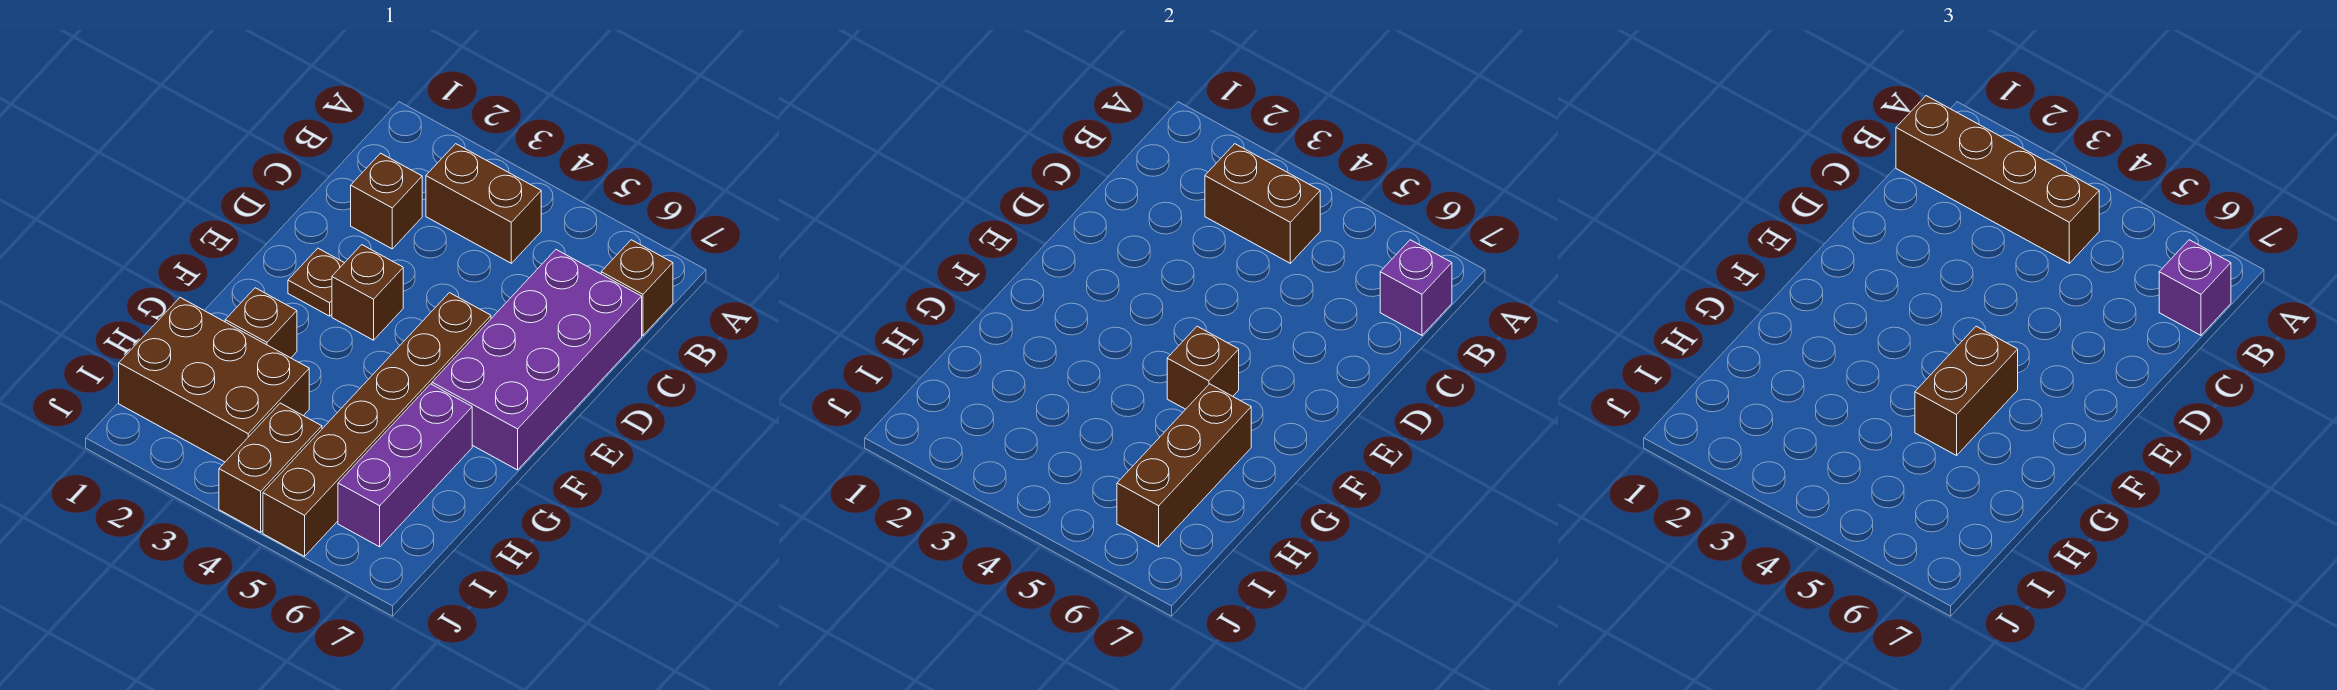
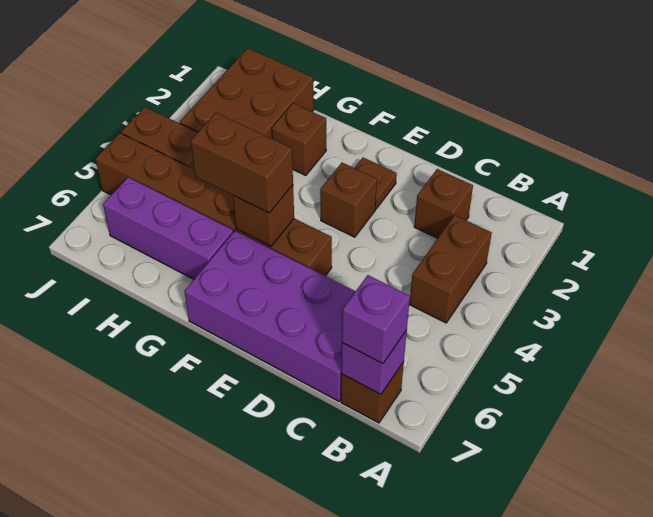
brown 1x4 brick [1896,96,2099,263] -> none
brown 1x2 brick [1205,144,1320,263] -> none
brown 1x3 brick [1117,384,1251,547] -> none

